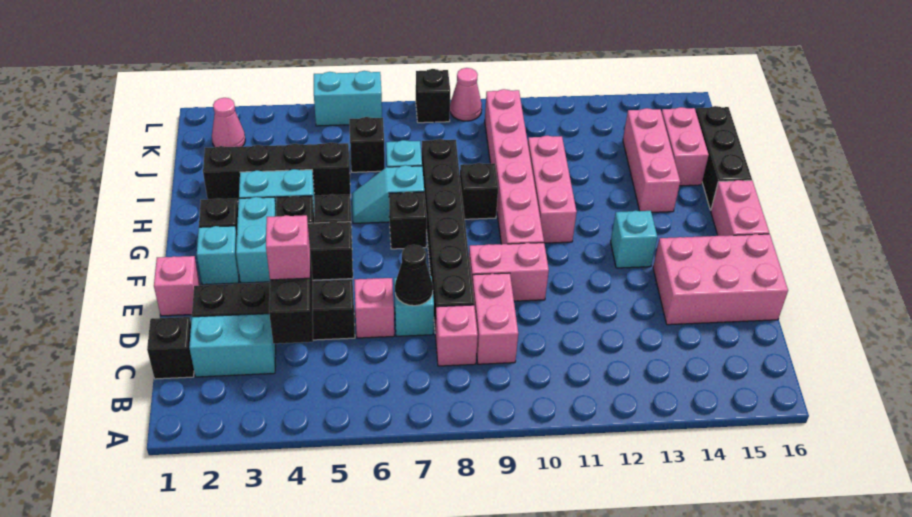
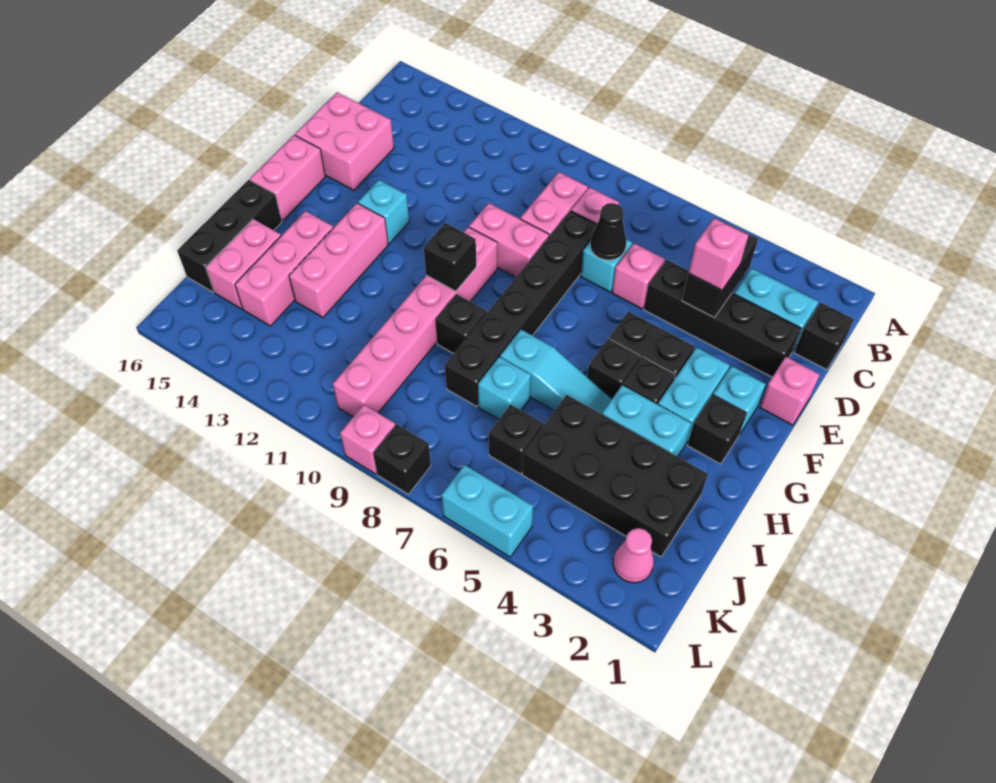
pink 2x3 brick [653,234,788,325] -> pink 2x2 brick [295,92,394,190]
black 1x1 brick [389,192,427,249] -> black 1x1 brick moved to [424,223,476,291]
pink 1x3 brick [528,136,577,243] -> pink 1x3 brick moved to [289,203,388,317]
cyan 1x2 slope [352,165,424,223] -> cyan 1x3 slope [500,330,612,414]
black 1x4 brick [203,143,351,202] -> black 2x4 brick [523,395,708,557]
pink 1x1 cone [450,68,482,121] -> pink 1x1 brick [340,405,395,474]

